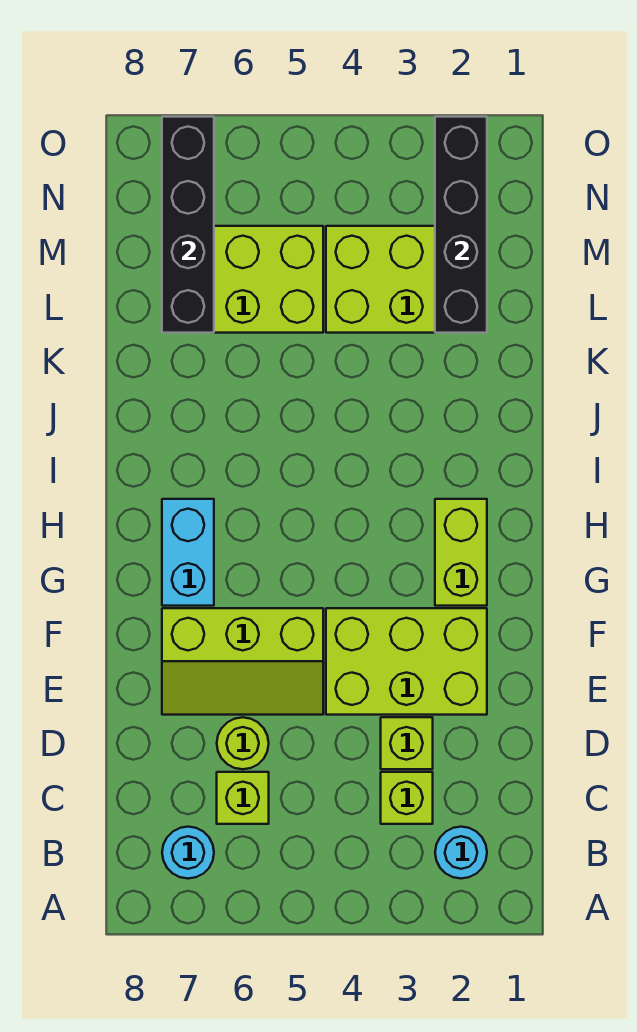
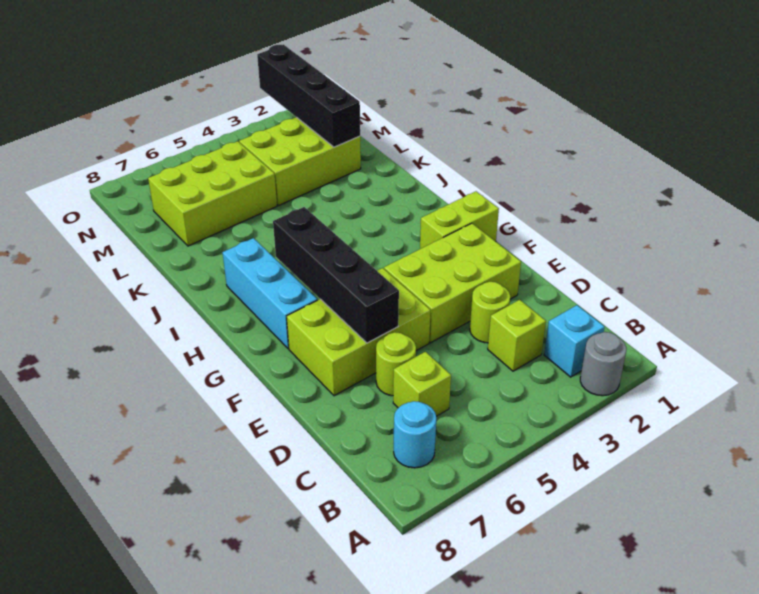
none -> grey 1x1 round brick [580,332,626,396]
cyan 1x1 round brick [435,827,487,879] -> cyan 1x1 brick [544,305,604,377]
lime 1x1 brick [381,717,433,769] -> lime 1x1 round brick [470,282,510,343]
lime 2x3 slope [162,608,323,715] -> lime 2x3 brick [287,268,431,396]
lime 1x2 brick [435,499,487,606] -> lime 1x2 brick turned to [420,191,499,249]
cyan 1x2 brick [162,499,214,606] -> cyan 1x3 brick [223,238,317,349]
black 1x4 brick [162,117,214,333] -> black 1x4 brick moved to [273,207,399,343]

